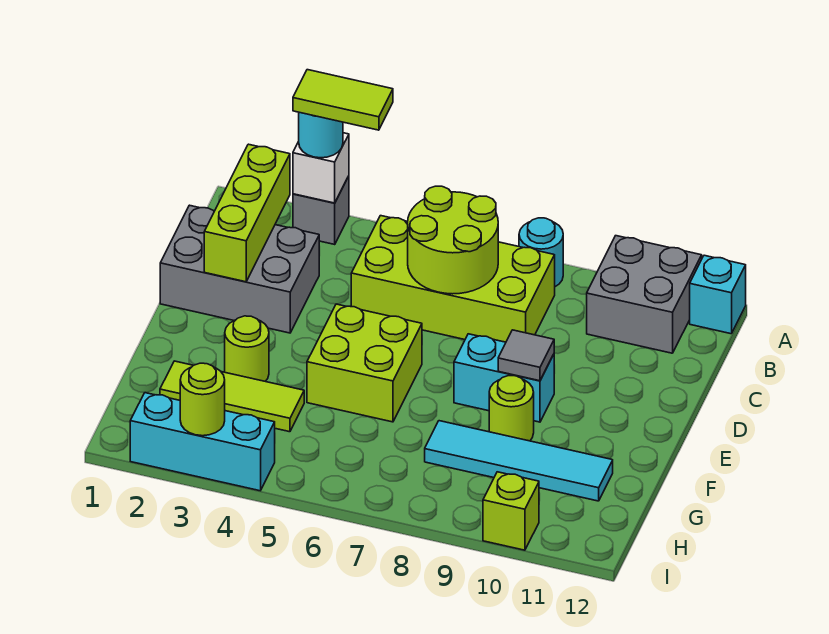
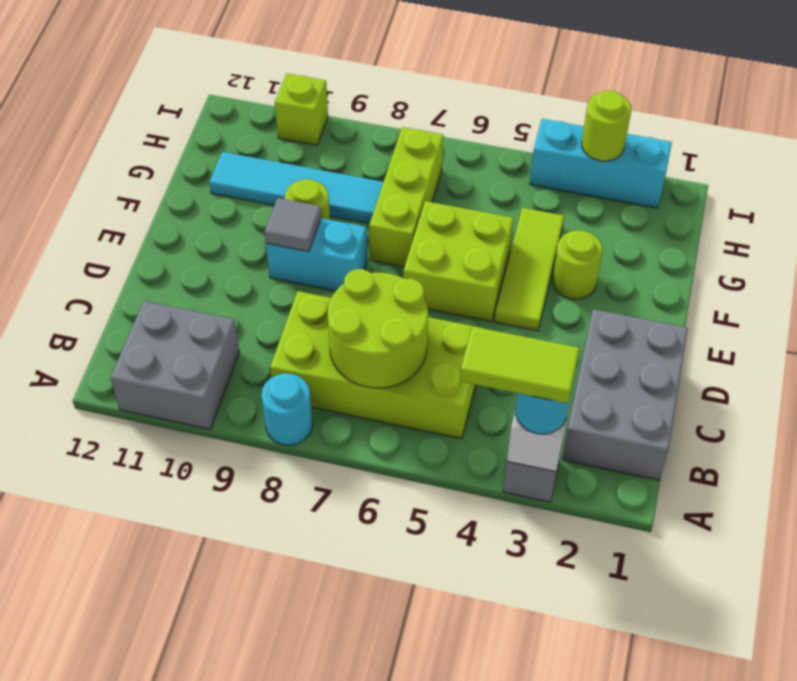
cyan 1x1 brick [690,255,746,334] -> none
lime 1x3 brick [204,144,290,282] -> lime 1x3 brick moved to [369,127,443,267]
grey 2x3 brick [160,205,319,333] -> grey 2x3 brick turned to [562,309,688,480]
lime 1x3 tile [160,361,304,432] -> lime 1x3 tile turned to [494,208,564,331]

